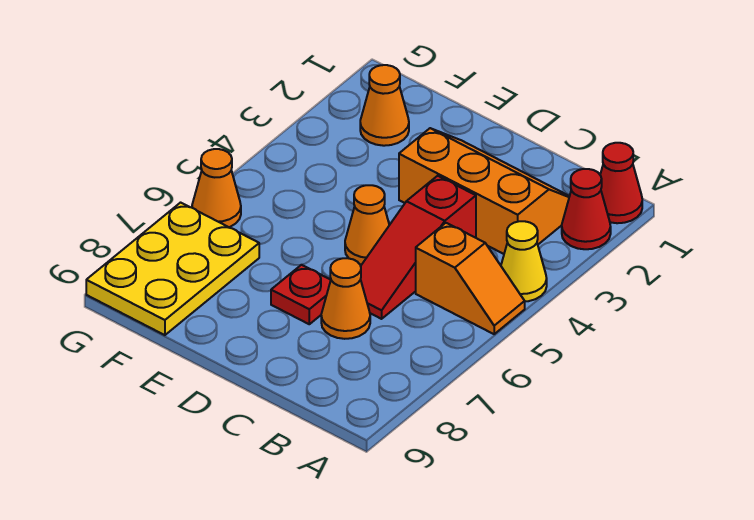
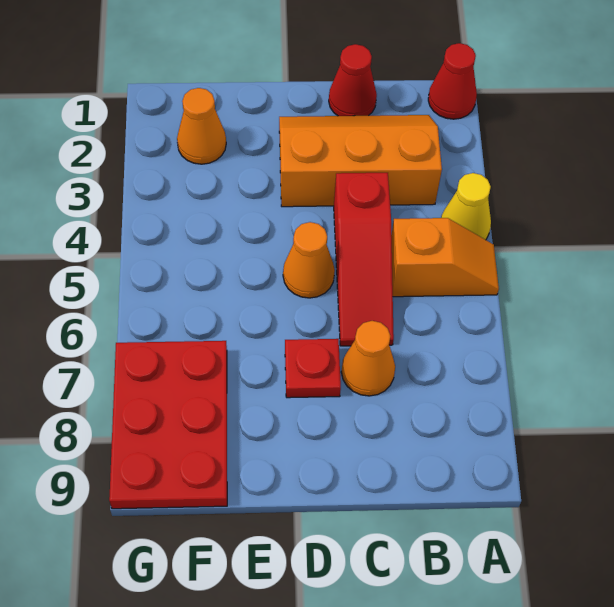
red 1x1 cone [562,169,611,249] -> red 1x1 cone moved to [329,44,377,116]
yellow 2x3 plate [86,203,259,335] -> red 2x3 plate [109,341,227,509]
orange 1x1 cone [192,149,241,227] -> none

